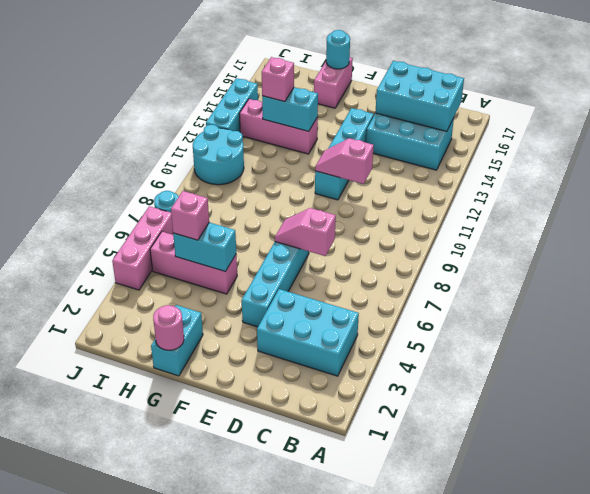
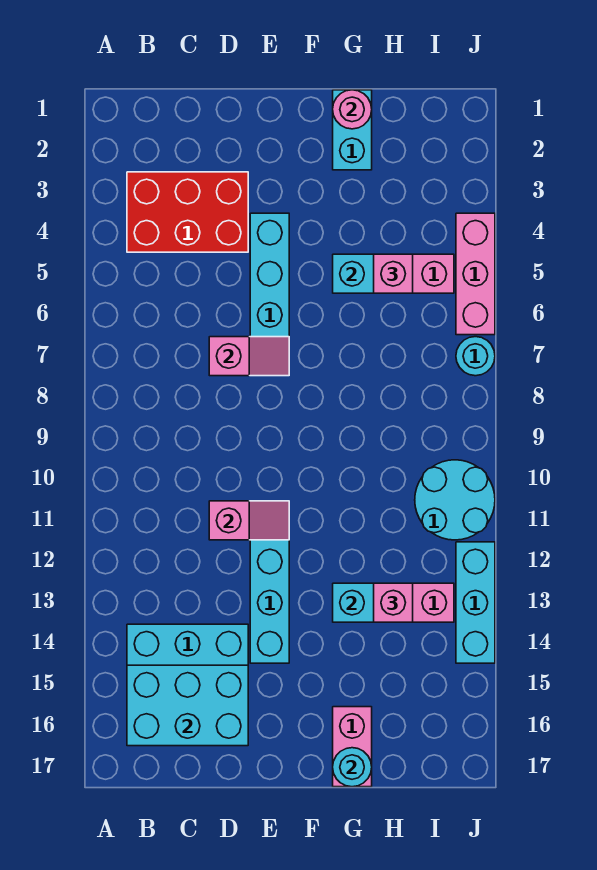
cyan 2x3 brick [257,289,359,376] -> red 2x3 brick [127,172,248,252]

